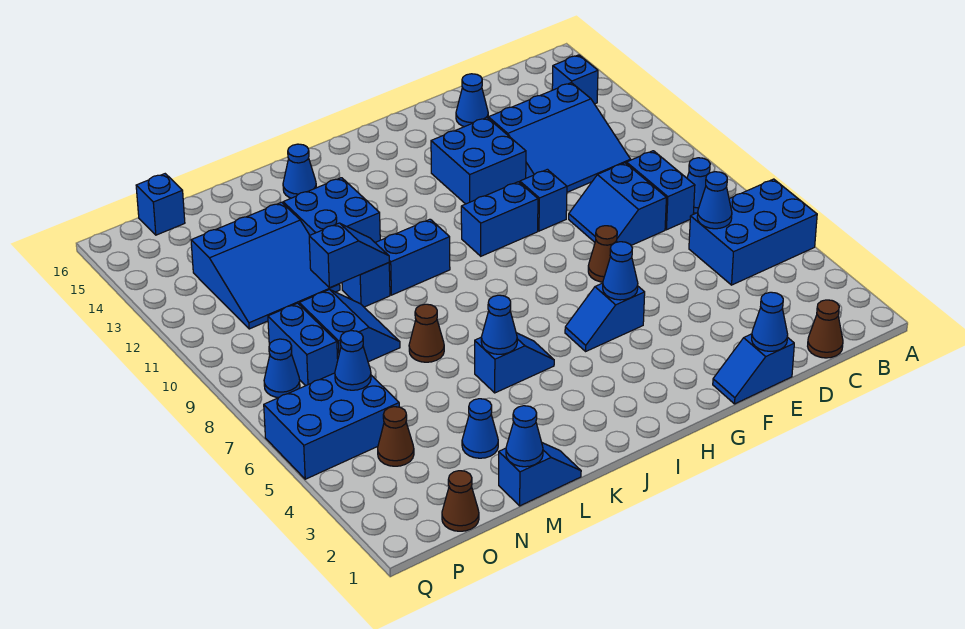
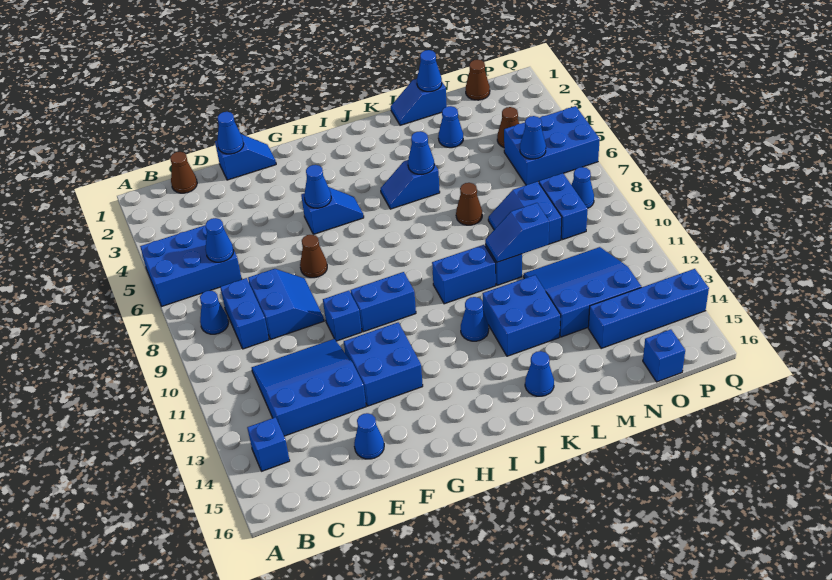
none -> blue 1x1 cone [461,297,489,341]
none -> blue 1x4 brick [588,269,709,348]

